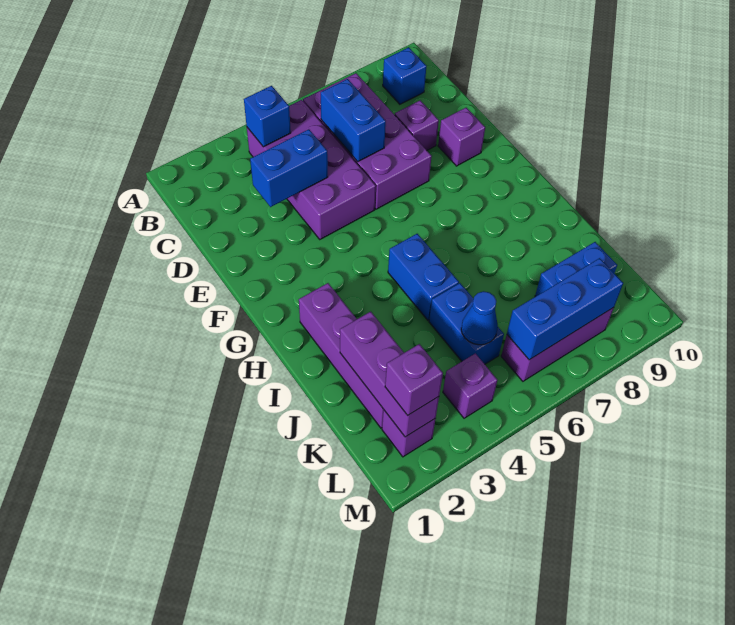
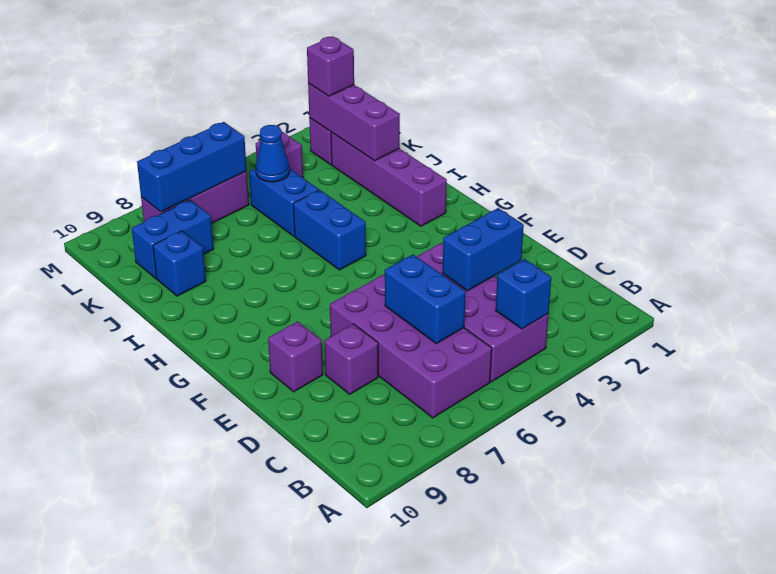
blue 1x1 brick [383,47,426,104] -> blue 1x1 brick moved to [153,231,206,296]

